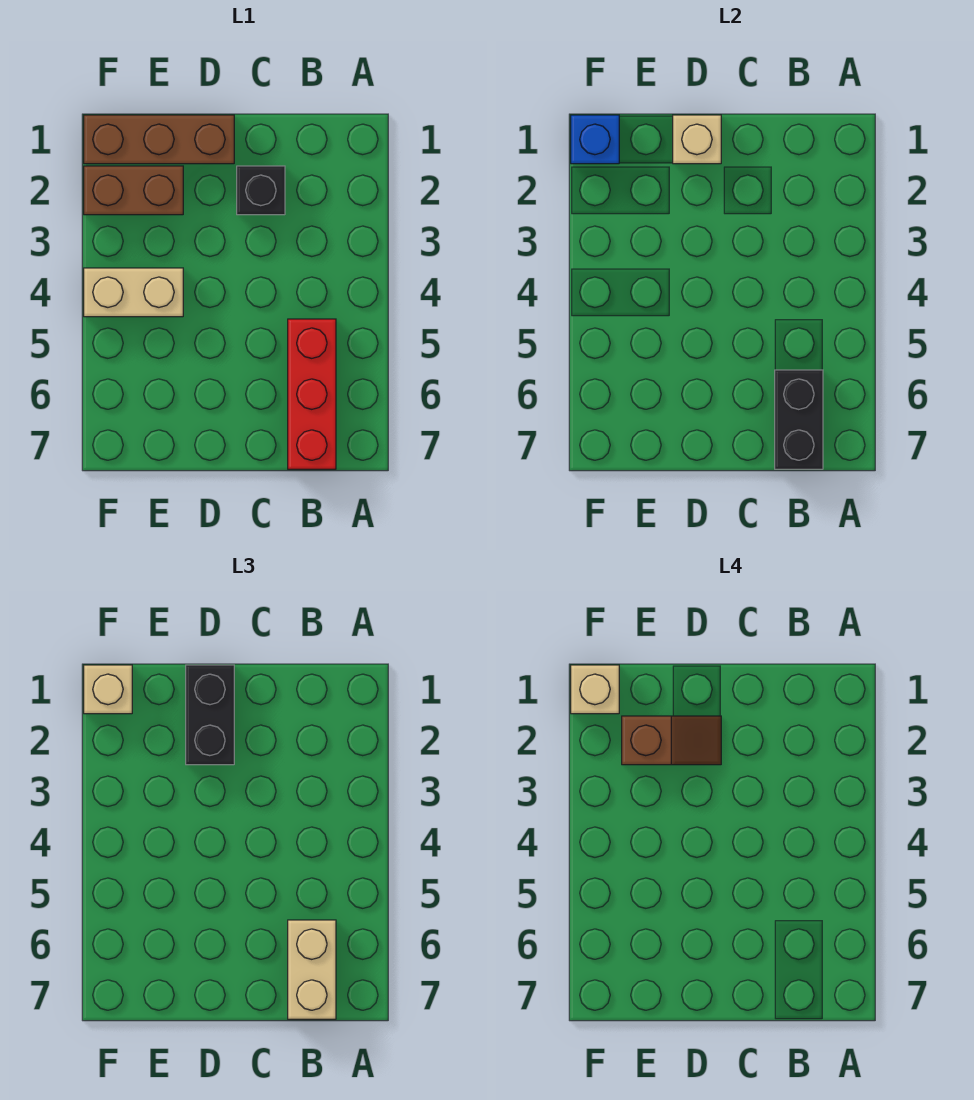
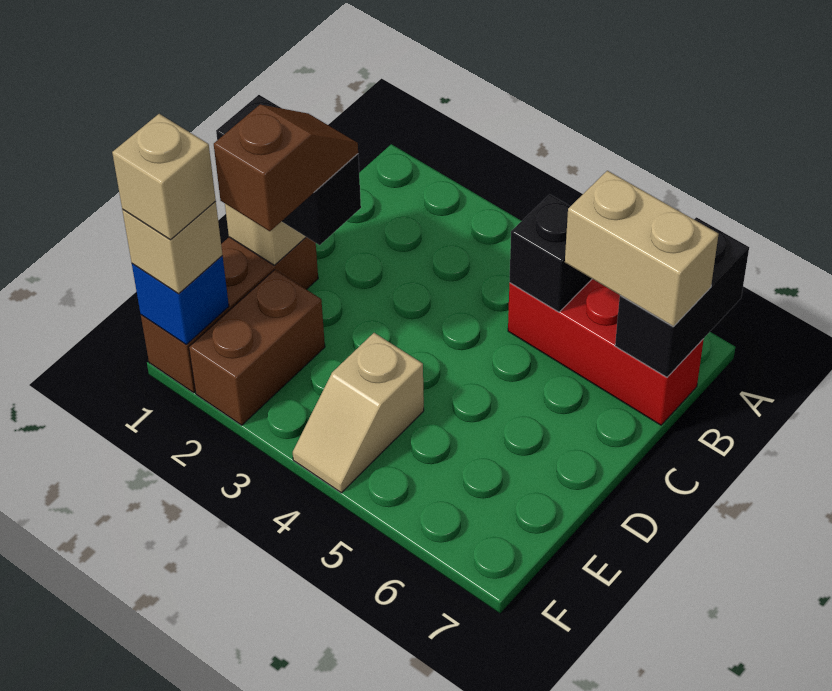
black 1x2 brick [775,370,823,469] -> black 1x2 brick turned to [615,217,749,377]
black 1x1 brick [237,166,285,215] -> black 1x1 brick moved to [509,194,592,312]
tan 1x2 brick [84,268,183,317] -> tan 1x2 slope [293,333,424,493]

